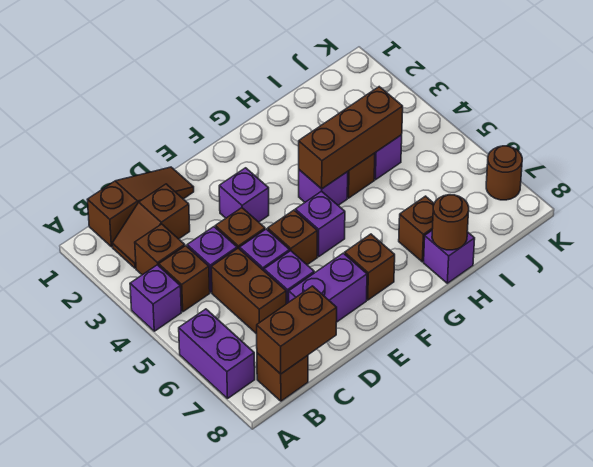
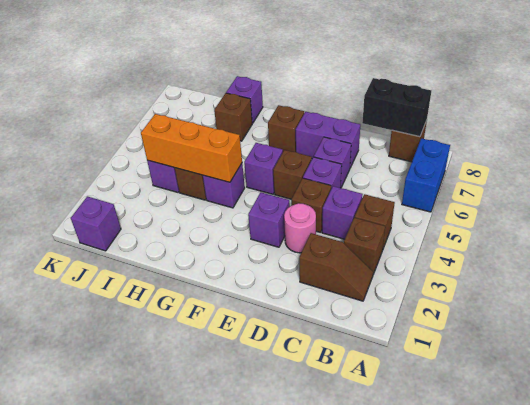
purple 1x1 brick [130,265,181,331] -> purple 1x1 brick moved to [71,196,121,251]
purple 1x2 brick [179,309,255,399] -> blue 1x2 brick [402,138,450,212]
brown 1x3 slope [87,167,194,247] -> none
brown 1x2 brick [257,286,337,374] -> black 1x2 brick [362,78,431,137]
brown 1x2 brick [211,248,286,334] -> none
none -> pink 1x1 round brick [284,203,316,253]
brown 1x3 brick [299,87,403,189] -> orange 1x3 brick [141,114,242,182]
brown 1x1 round brick [432,195,469,250] -> none
brown 1x1 round brick [486,146,522,200] -> none

